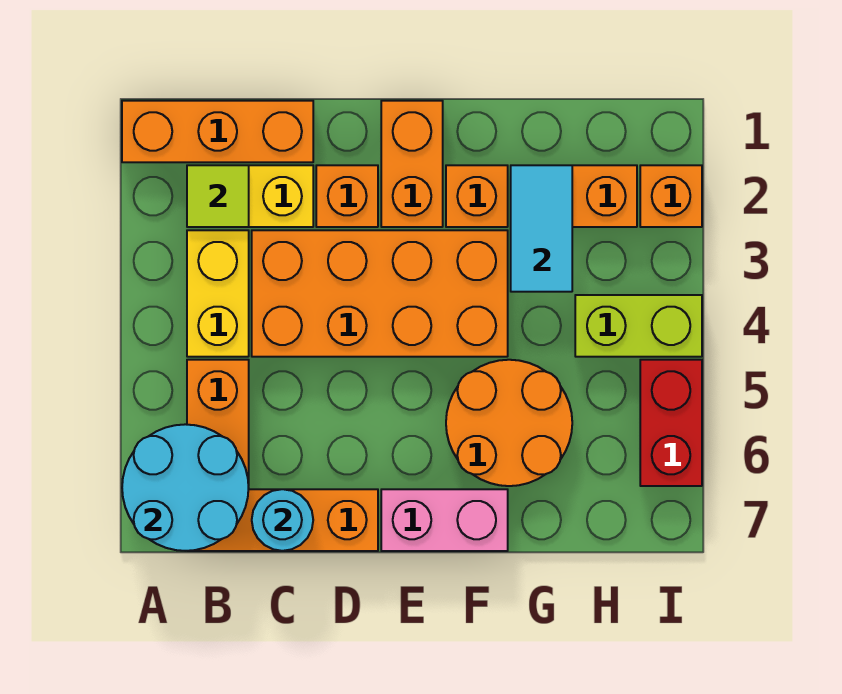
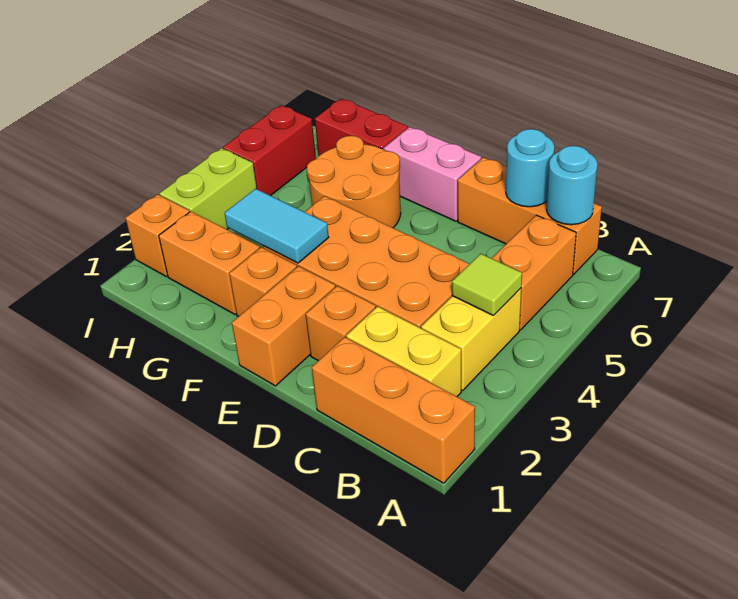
cyan 2x2 round brick [122,424,249,551] -> cyan 1x1 round brick [546,146,597,225]
lime 1x1 tile [187,165,249,227] -> lime 1x1 tile moved to [452,254,522,315]
cyan 1x2 tile [511,165,572,292] -> cyan 1x2 tile turned to [225,189,329,263]
none -> red 1x2 brick [315,99,408,156]
lime 1x2 brick [575,295,702,357] -> lime 1x2 brick turned to [159,148,257,229]

